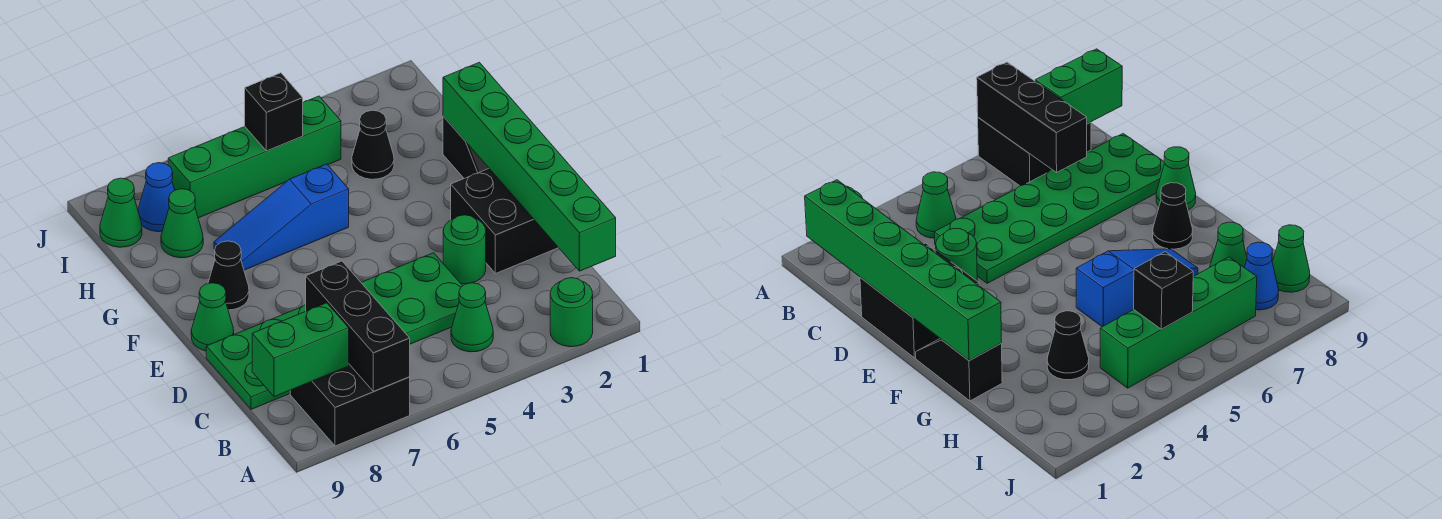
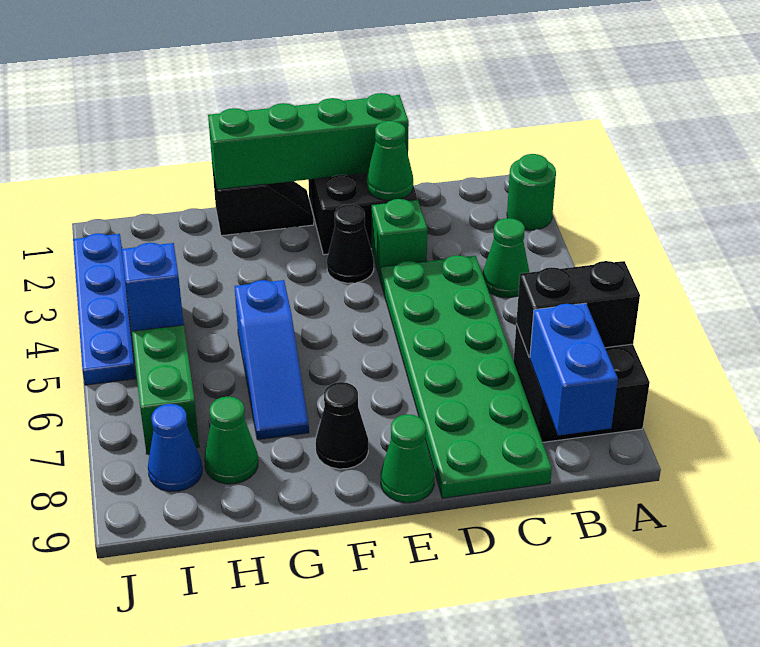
black 1x3 brick [306,261,410,391] -> black 1x2 brick [516,261,640,357]
green 1x6 brick [443,62,616,271] -> green 1x4 brick [208,93,409,190]
green 1x2 brick [252,303,349,397] -> blue 1x2 brick [530,303,618,435]
green 1x1 round brick [443,215,486,284] -> green 1x1 brick [371,199,427,278]
black 1x1 cone [352,110,394,179] -> black 1x1 cone moved to [327,204,374,283]
black 1x1 brick [245,73,303,151] -> blue 1x1 brick [122,243,184,331]
green 1x1 cone [100,178,142,247] -> green 1x1 cone moved to [367,121,413,200]
none -> blue 1x4 plate [73,233,136,385]

